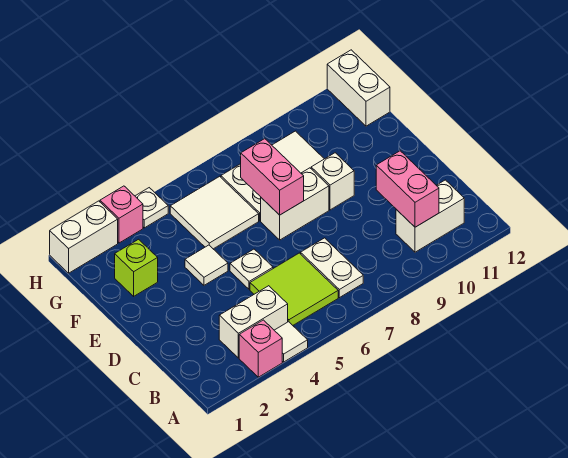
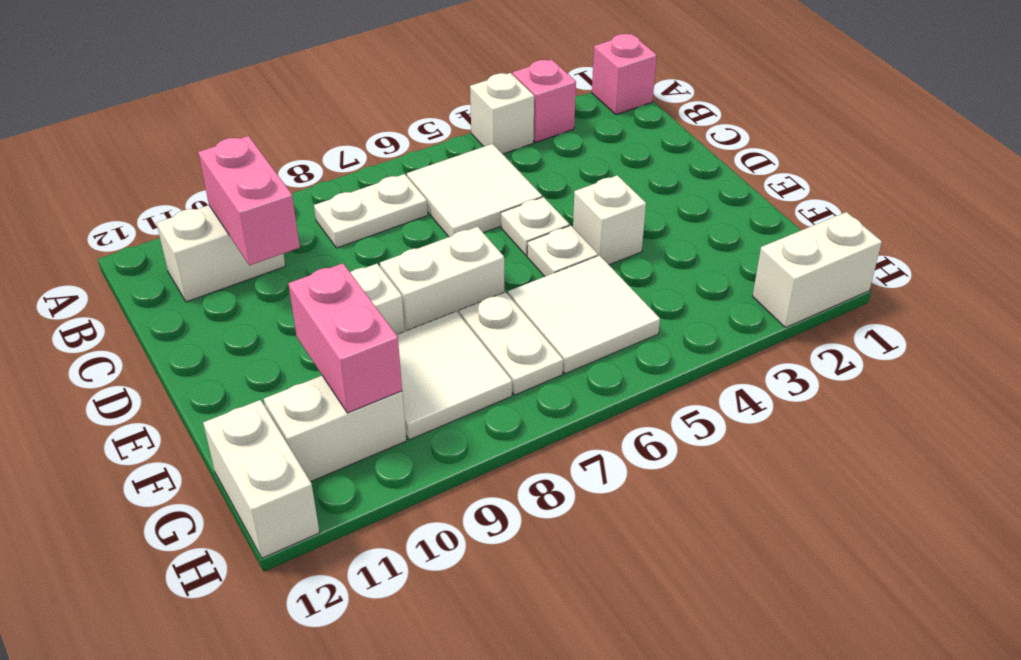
white 1x1 tile [274,322,308,362] -> white 1x1 brick [470,73,534,154]
white 1x2 brick [219,286,288,358] -> white 1x2 brick moved to [264,376,406,482]
lime 2x2 tile [250,253,338,325] -> white 2x2 tile [407,144,542,237]
white 1x2 plate [301,238,363,298] -> white 1x2 plate turned to [314,174,428,248]
white 1x1 tile [185,245,228,285] -> white 1x1 brick [573,175,646,265]
pink 1x2 brick [241,139,304,215] -> pink 1x2 brick moved to [288,263,402,413]
lime 1x1 brick [115,239,158,296] -> none
pink 1x1 brick [100,186,143,243] -> pink 1x1 brick moved to [592,34,657,115]
white 1x1 plate [135,188,168,228] -> white 1x1 plate moved to [527,225,598,276]

